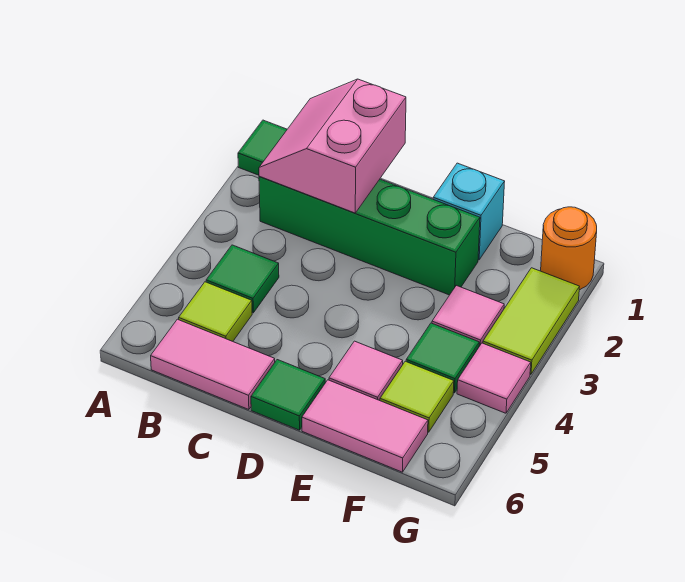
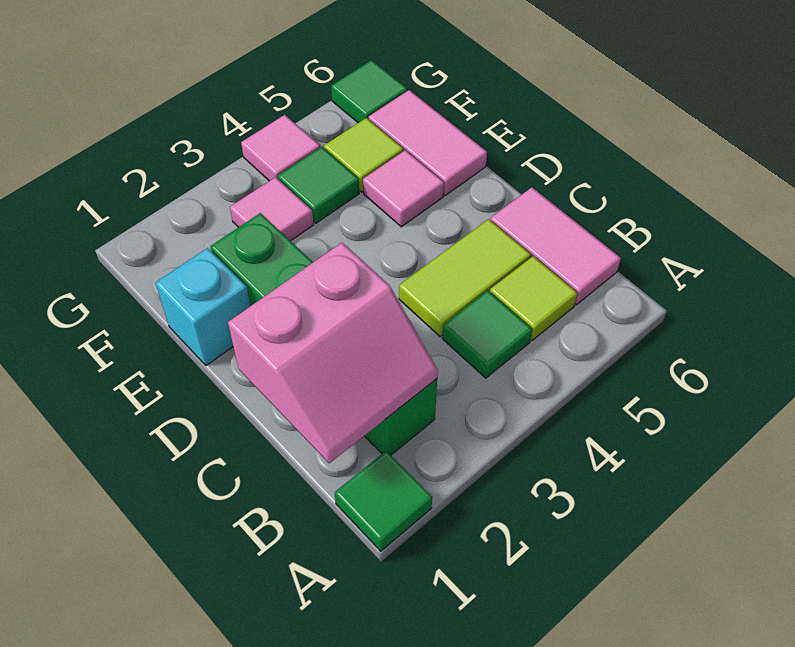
green 1x1 tile [251,360,325,430] -> green 1x1 tile moved to [331,60,407,123]
orange 1x1 round brick [541,207,597,290] -> none
lime 1x2 tile [483,268,579,374] -> lime 1x2 tile moved to [399,219,531,337]

